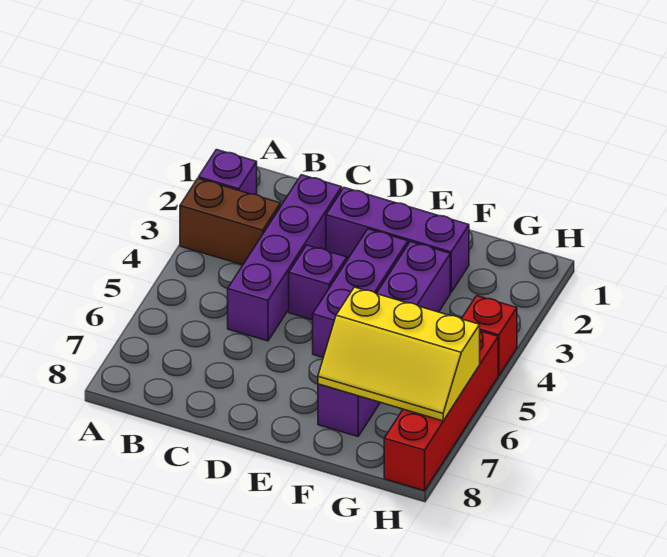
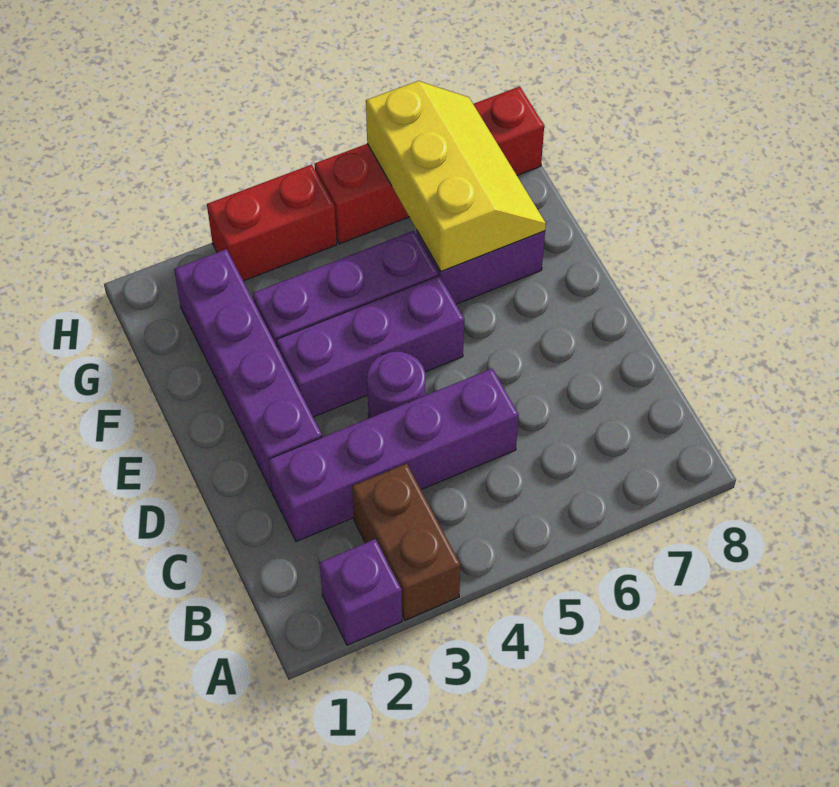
purple 1x3 brick [326,188,469,292] -> purple 1x4 brick [174,249,322,492]
purple 1x1 brick [289,245,347,320] -> purple 1x1 round brick [367,352,425,418]
red 1x1 brick [462,296,517,375] -> red 1x2 brick [207,165,337,281]

